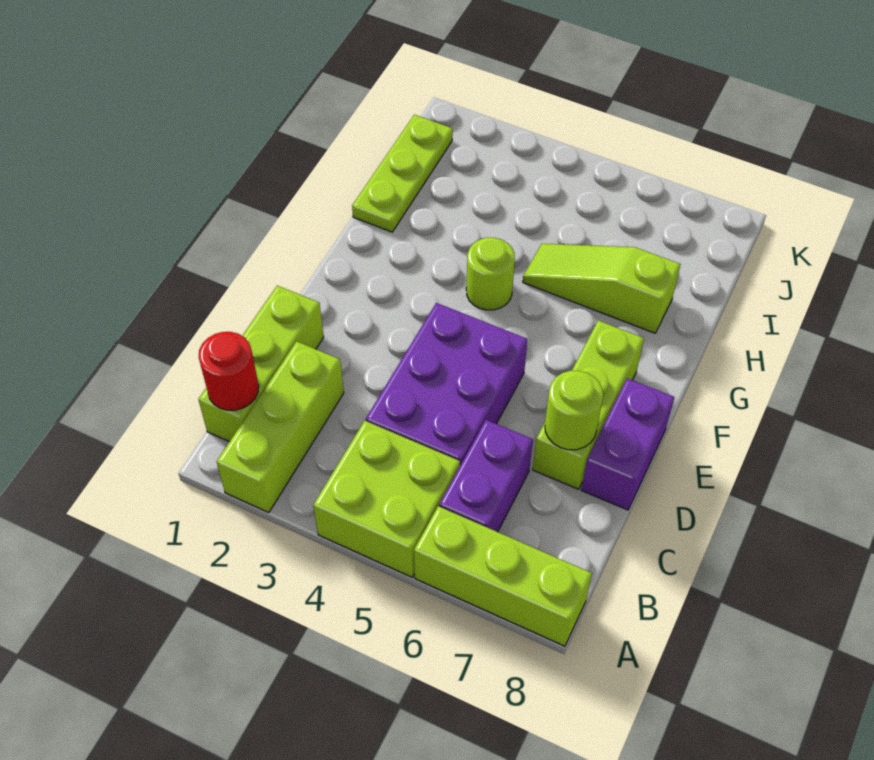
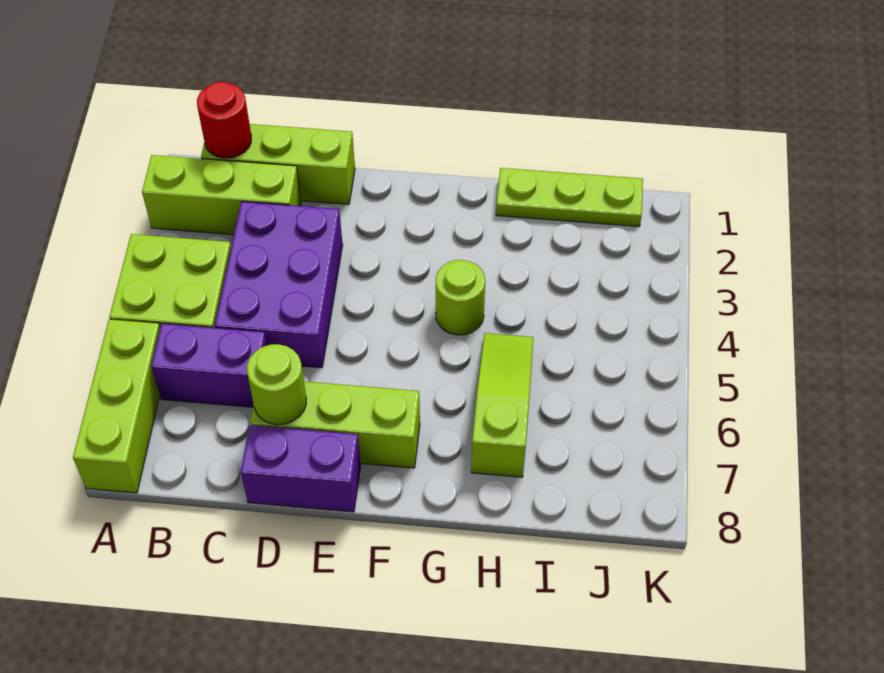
purple 2x3 brick [366,303,527,465] -> purple 2x3 brick turned to [215,201,343,368]

